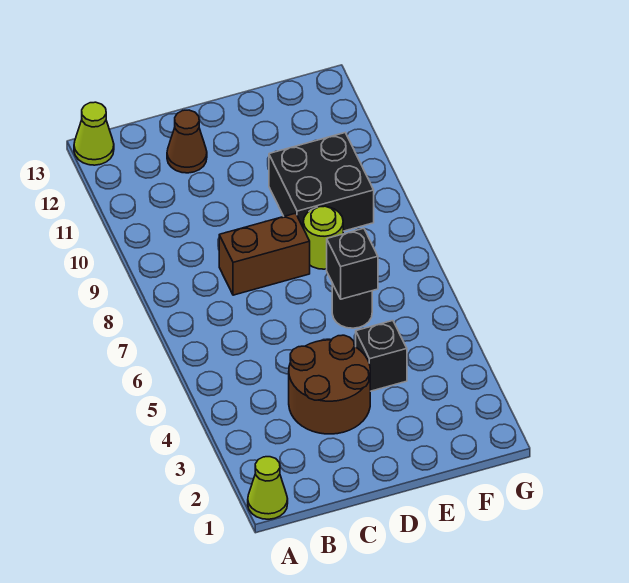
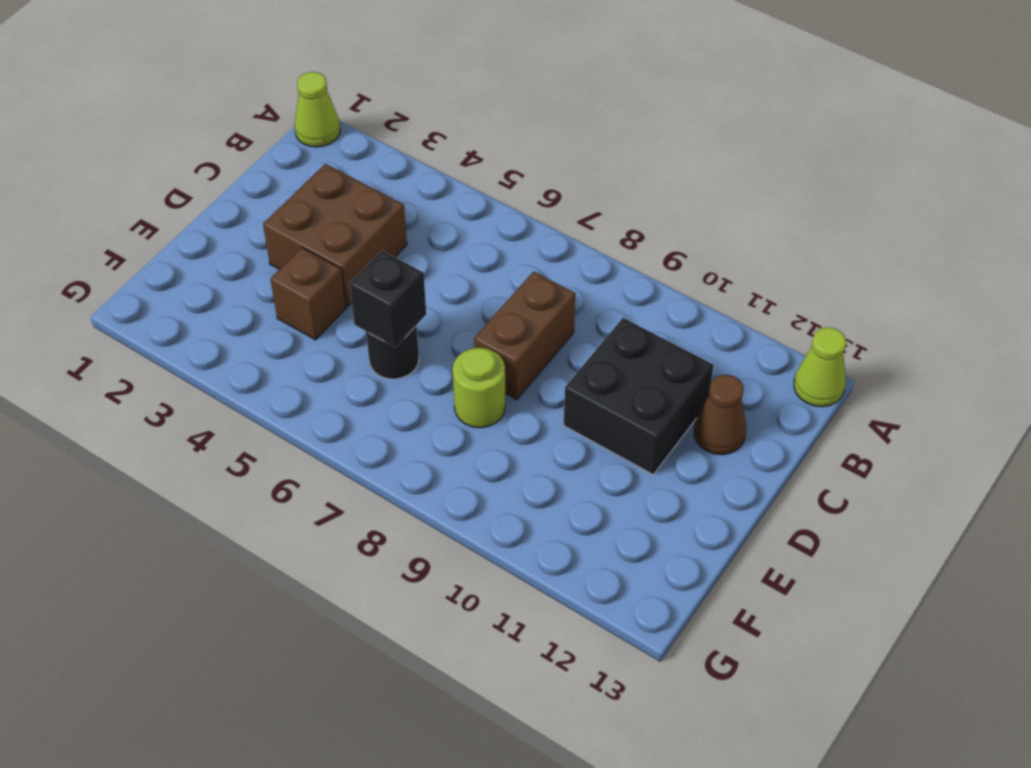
brown 2x2 round brick [289,335,370,434] -> brown 2x2 brick [263,164,407,307]
black 1x1 brick [356,321,407,391] -> brown 1x1 brick [270,248,346,340]
black 2x2 brick [269,133,374,231] -> black 2x2 brick moved to [564,318,714,474]

